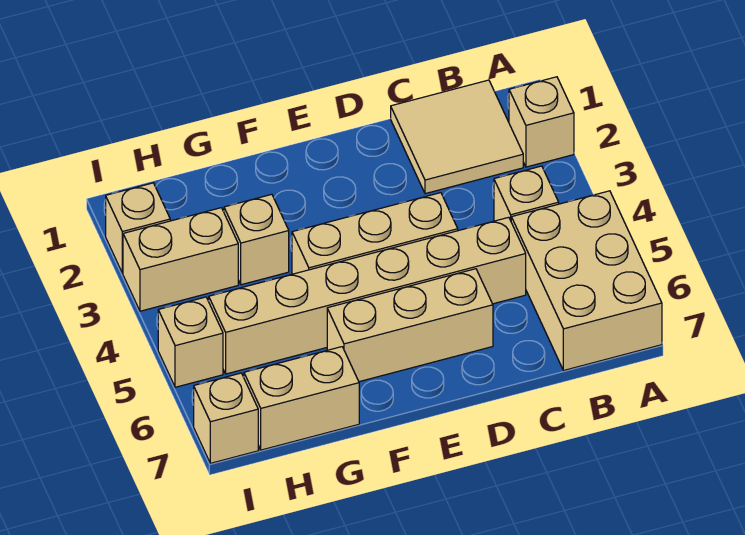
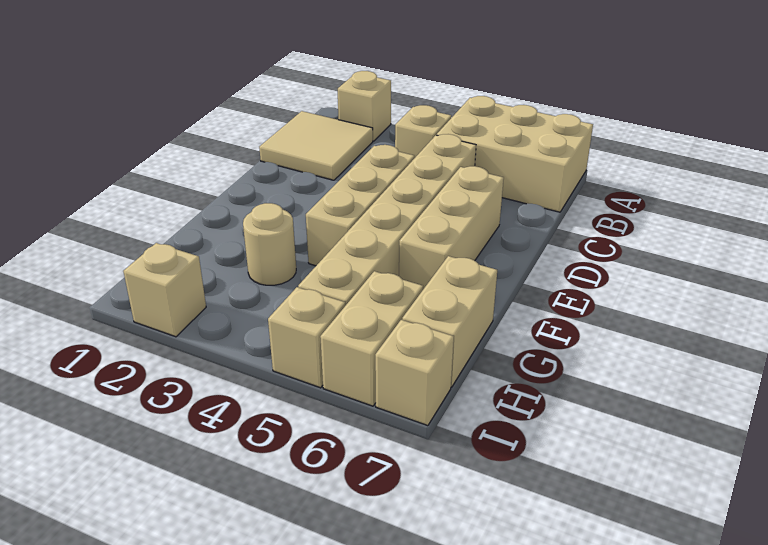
tan 1x1 brick [224,194,289,285] -> tan 1x1 round brick [243,203,296,285]
tan 1x2 brick [123,208,238,311] -> tan 1x2 brick moved to [320,271,423,406]

